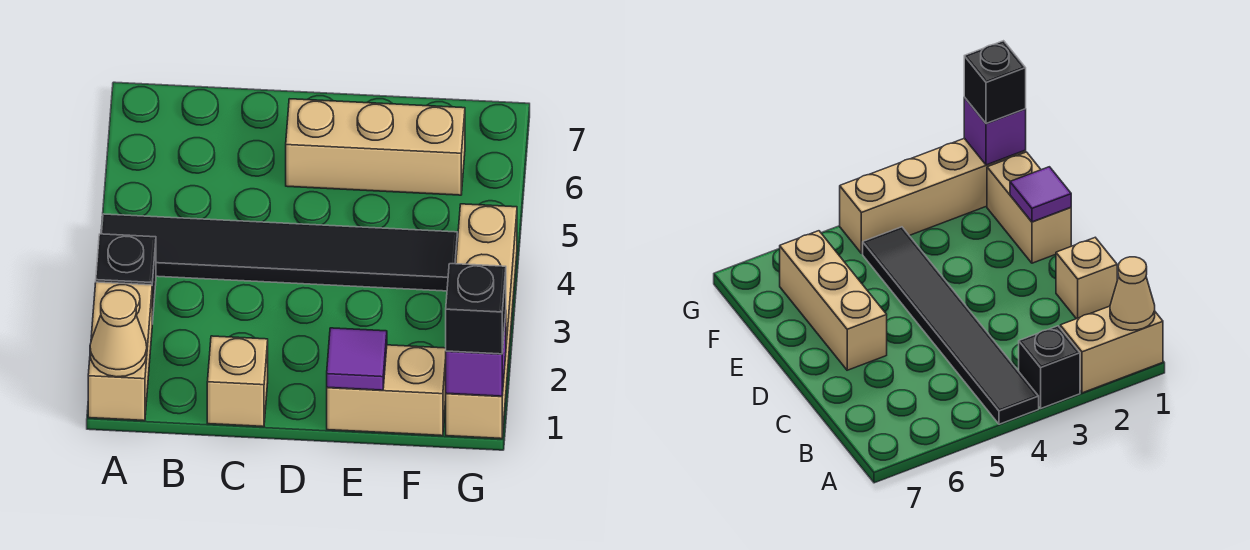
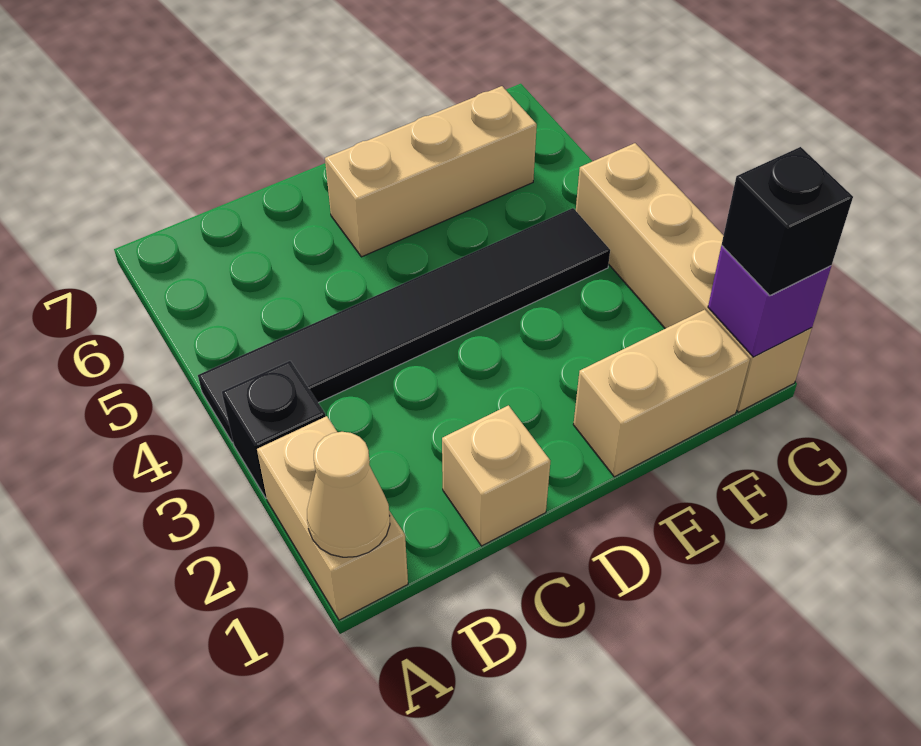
purple 1x1 tile [327,328,387,390] -> none

